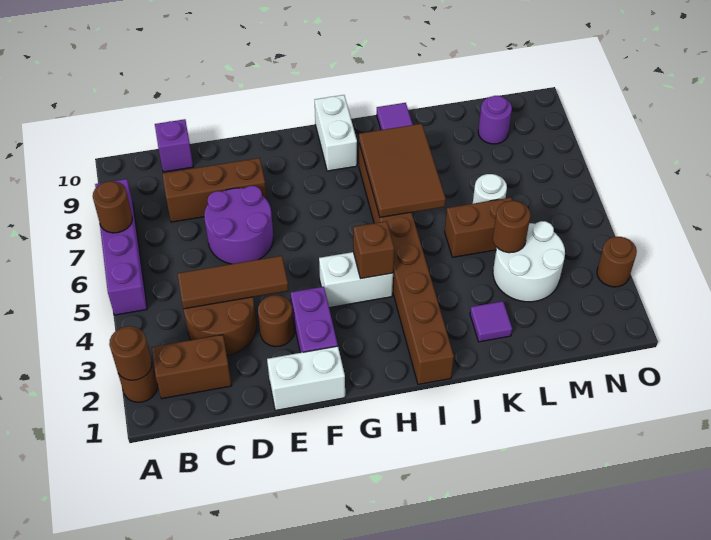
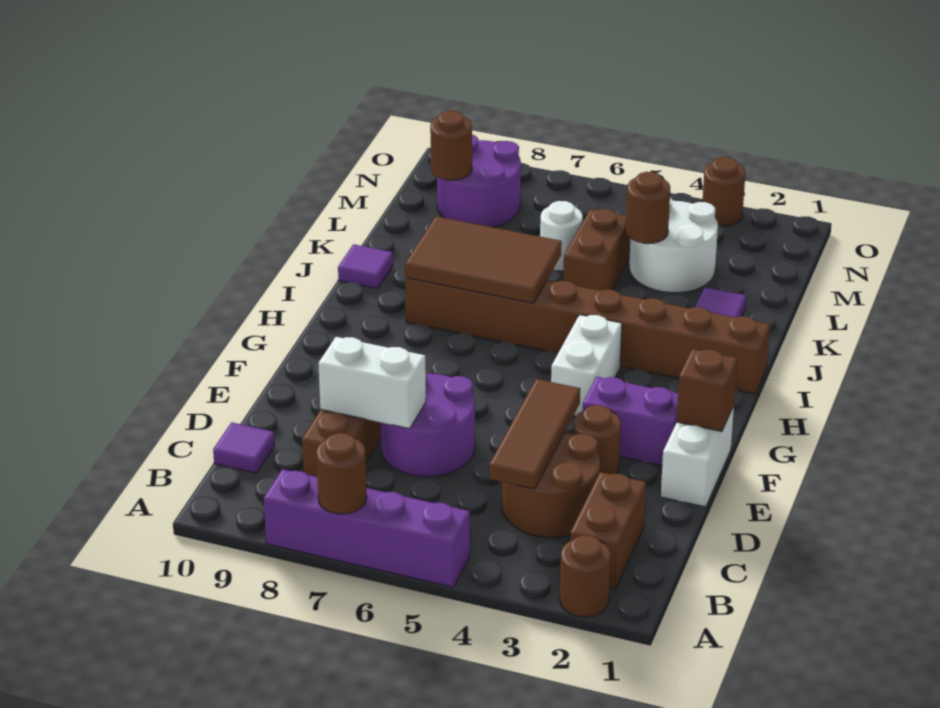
brown 1x1 round brick [109,326,152,380] -> brown 1x1 round brick moved to [430,111,472,180]
purple 1x1 brick [155,119,193,172] -> purple 1x1 tile [213,422,275,473]
brown 1x1 brick [353,221,394,279] -> brown 1x1 brick moved to [677,349,737,431]
white 1x2 brick [315,95,357,171] -> white 1x2 brick moved to [318,337,426,429]
purple 1x1 round brick [478,96,512,144] -> purple 2x2 round brick [437,135,521,227]

